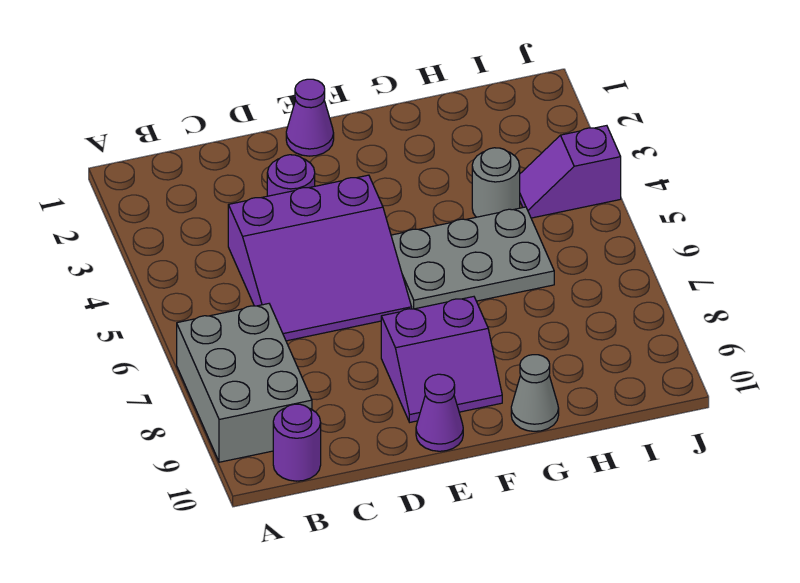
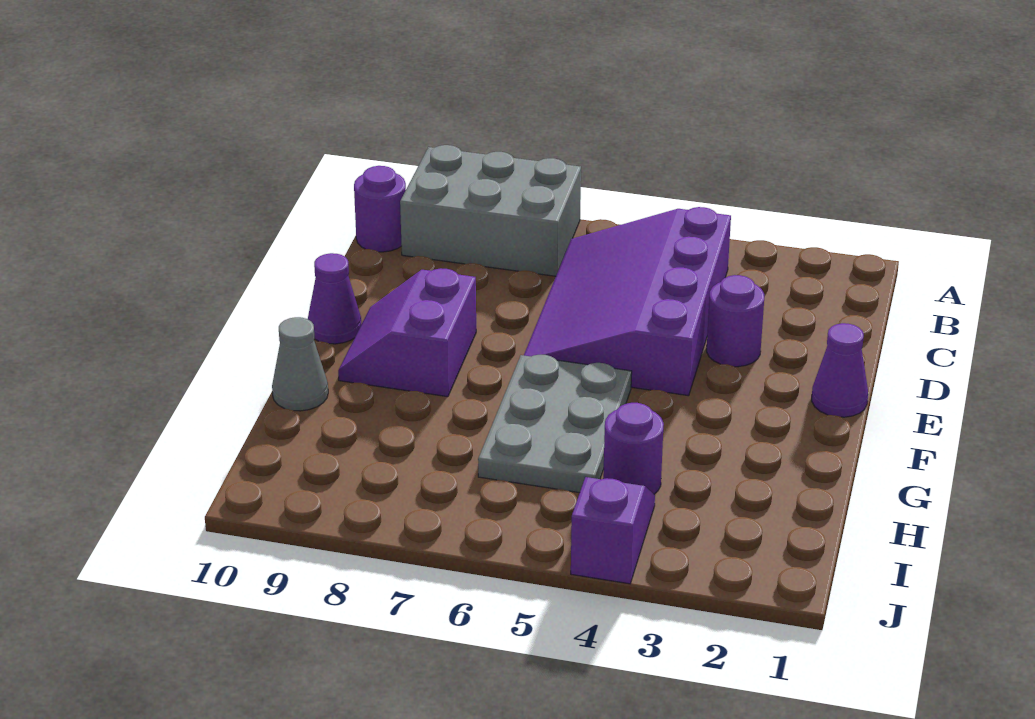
purple 3x3 slope [228,175,412,341] -> purple 3x4 slope [524,207,731,396]
grey 1x1 round brick [472,148,520,217] -> purple 1x1 round brick [603,403,664,494]

